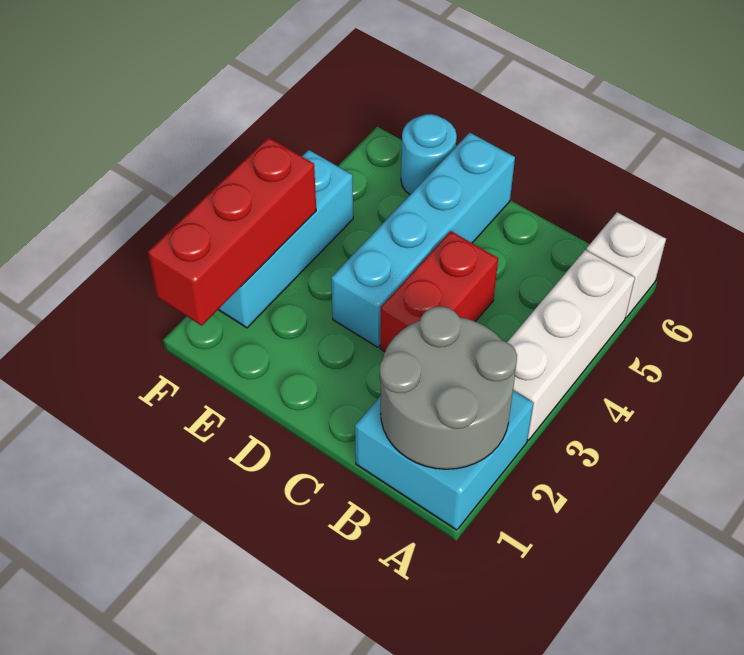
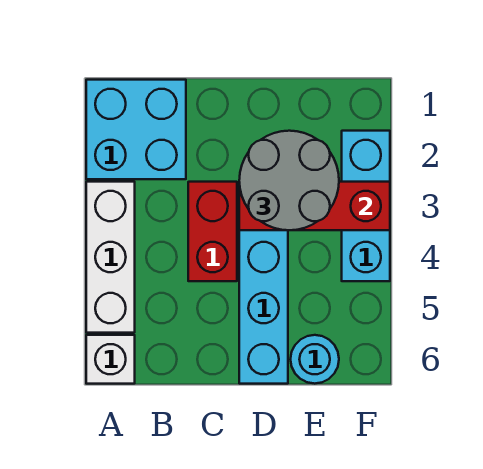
grey 2x2 round brick [379,307,517,469] -> grey 2x2 round brick moved to [239,131,339,230]
red 1x3 brick [148,137,316,326] -> red 1x3 brick turned to [239,182,390,230]

